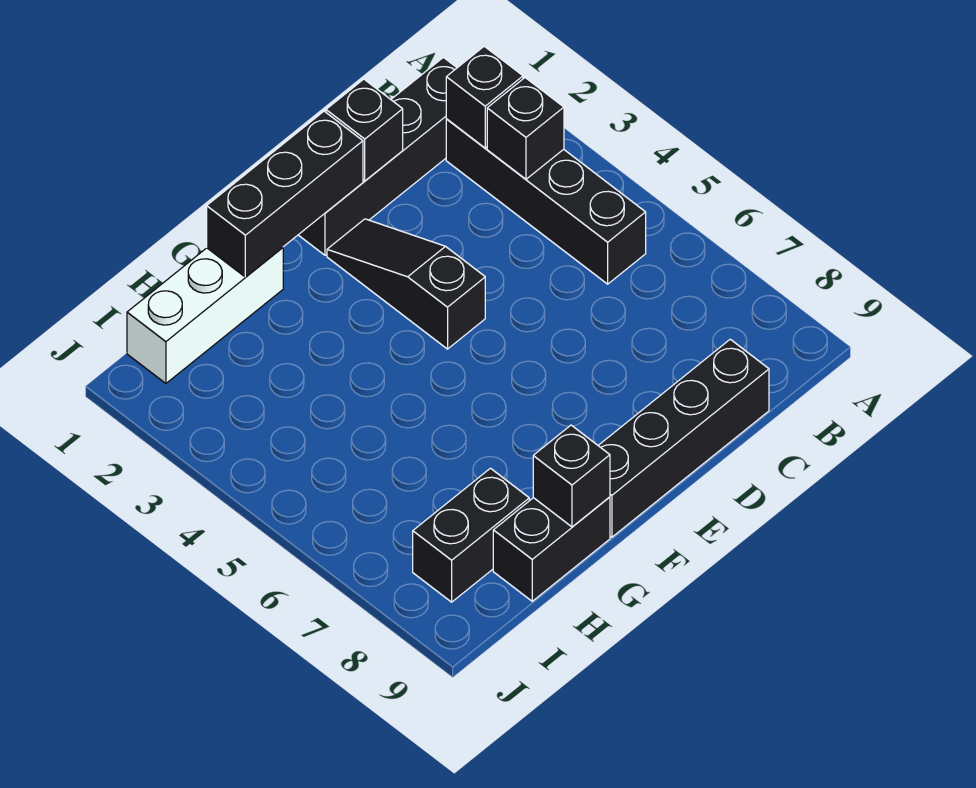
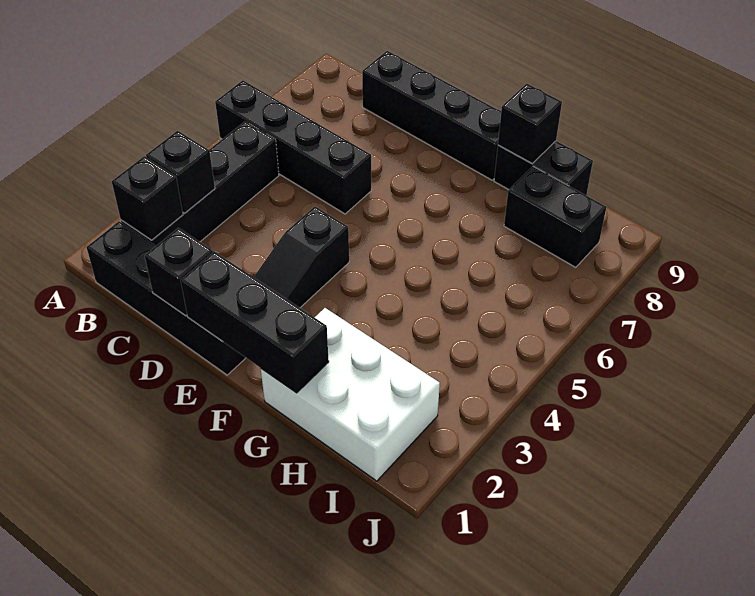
none -> black 1x4 brick [215,80,371,214]
white 1x3 brick [127,247,283,383] -> white 2x3 brick [261,308,440,481]

